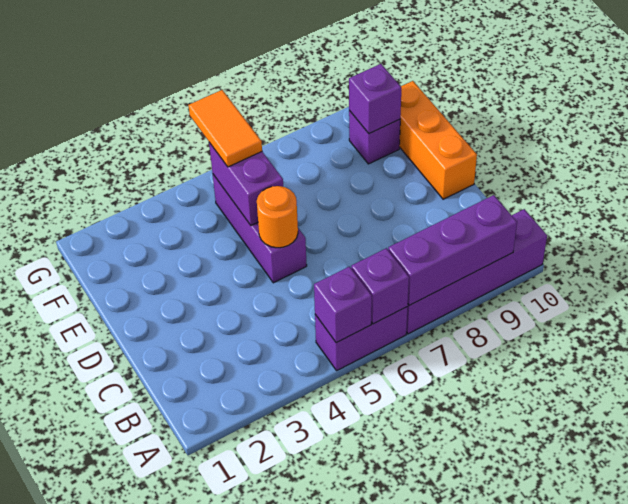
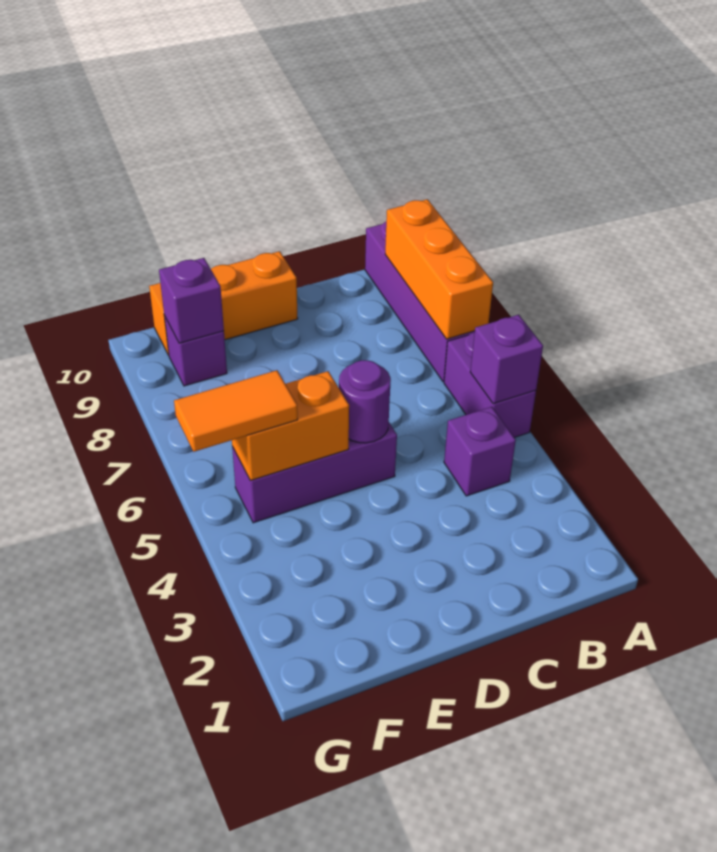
purple 1x1 brick [351,248,409,324] -> purple 1x1 brick moved to [444,407,516,496]
purple 1x3 brick [388,195,517,305] -> orange 1x3 brick [385,199,493,339]
orange 1x1 round brick [257,186,298,248] -> purple 1x1 round brick [339,360,391,443]
purple 1x2 brick [209,142,283,225] -> orange 1x2 brick [232,371,349,481]

